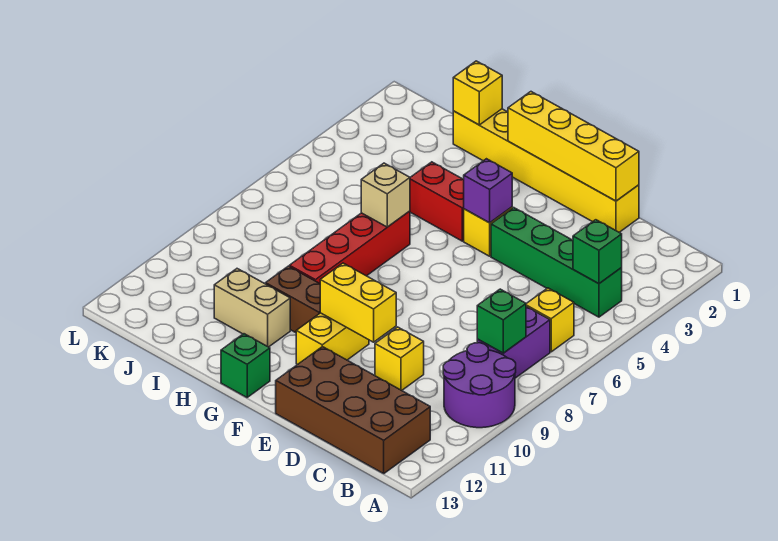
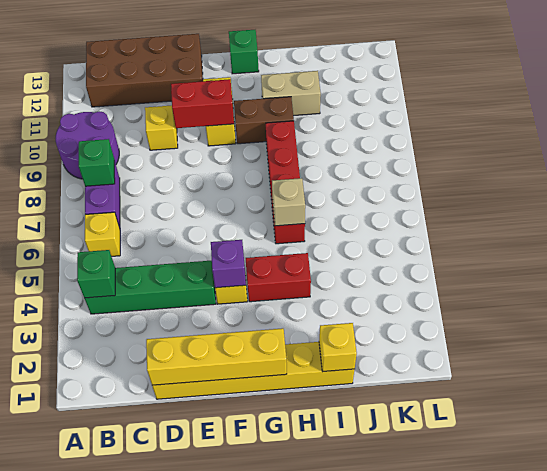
yellow 1x2 brick [320,263,396,342] -> red 1x2 brick [171,79,234,128]

